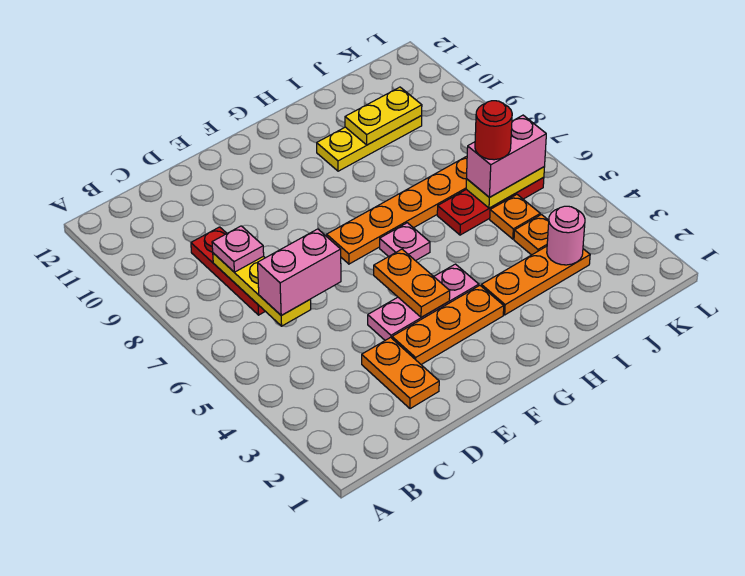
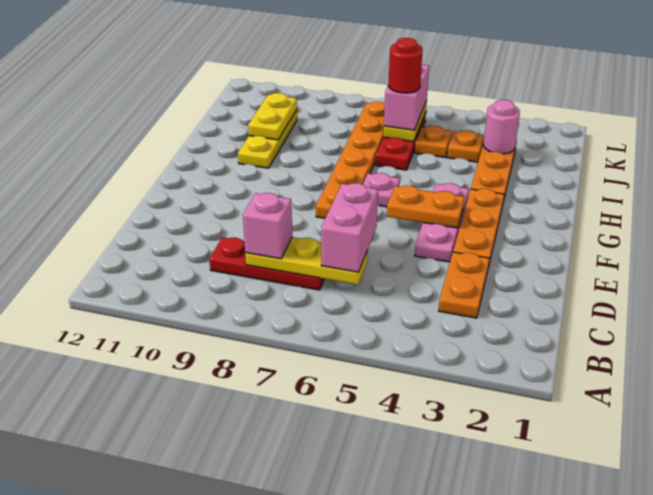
pink 1x1 plate [212,226,264,272] -> pink 1x1 brick [243,193,292,259]
orange 1x2 plate [362,337,439,409] -> orange 1x2 plate turned to [439,252,490,318]

